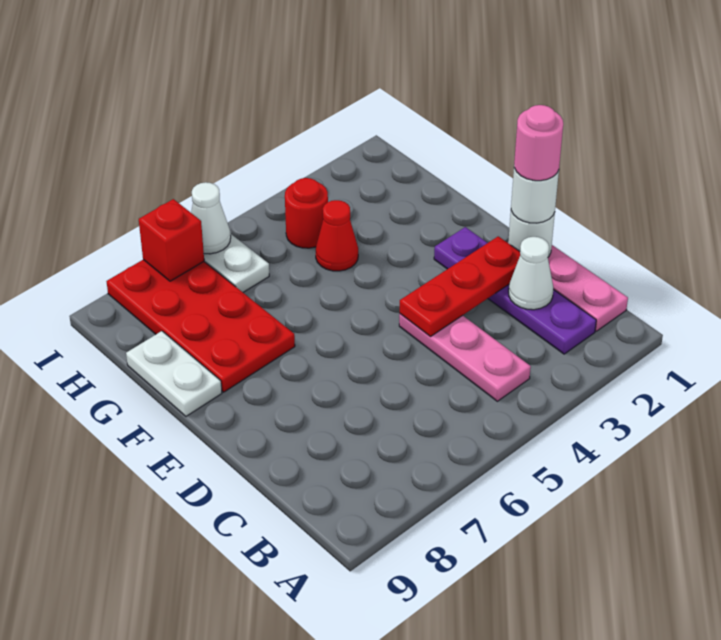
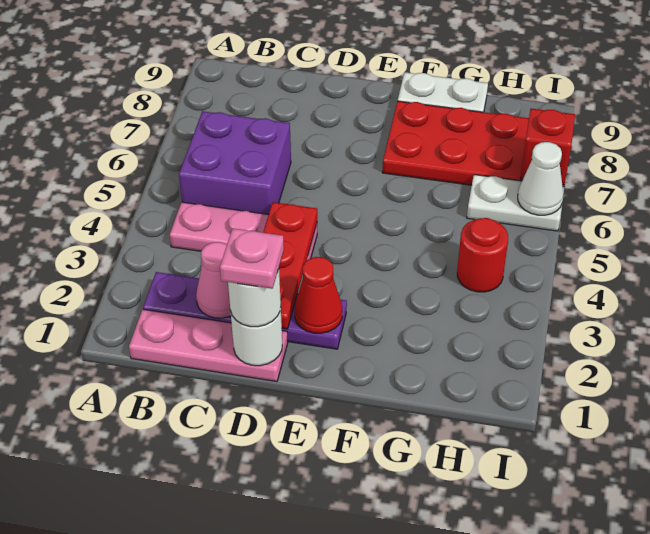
none -> purple 2x2 brick [179,111,291,215]
white 1x1 cone [509,237,553,310] -> pink 1x1 cone [196,242,231,318]
pink 1x1 round brick [514,105,563,181] -> pink 1x1 plate [220,228,284,289]
red 1x1 cone [316,200,358,271] -> red 1x1 cone moved to [294,257,342,333]

